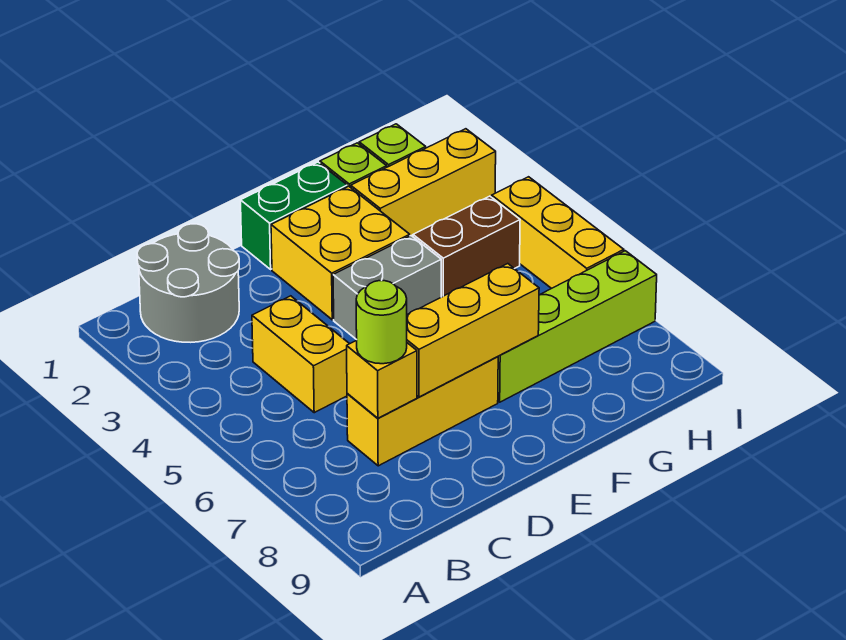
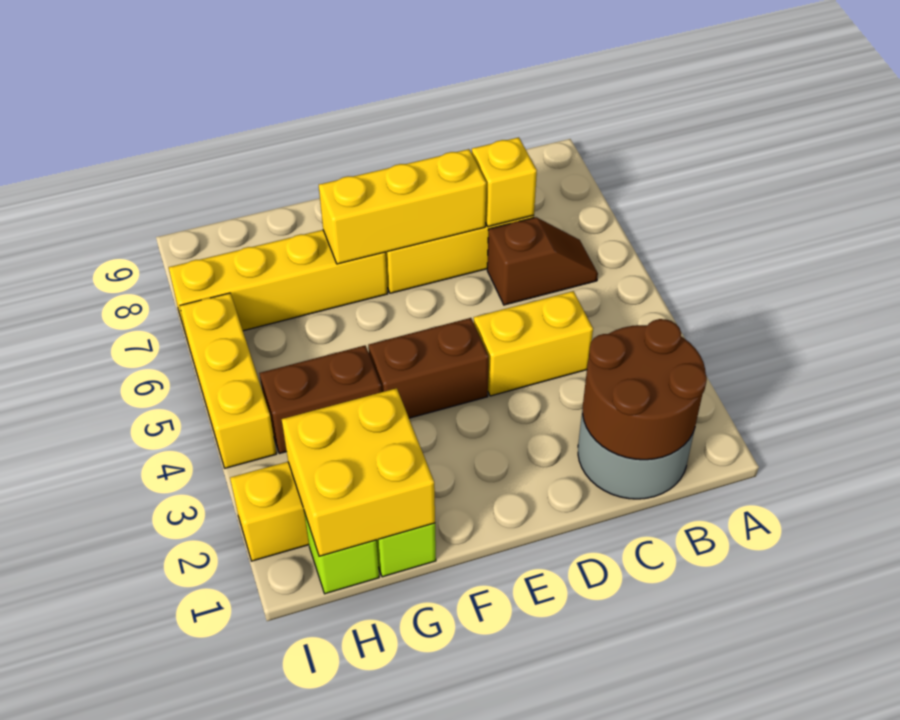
none -> brown 2x2 round brick [583,319,707,460]
none -> brown 1x2 slope [487,217,598,305]
yellow 1x2 brick [252,296,349,413] -> yellow 1x2 brick turned to [474,291,593,396]
lime 1x1 round brick [356,281,407,364] -> none
green 1x2 brick [241,162,347,269] -> none
yellow 2x2 brick [271,186,410,320] -> yellow 2x2 brick moved to [282,388,435,556]
grey 1x2 brick [333,236,441,340] -> brown 1x2 brick [368,318,489,418]
lime 1x4 brick [498,251,657,402] -> yellow 1x4 brick [169,230,388,338]

